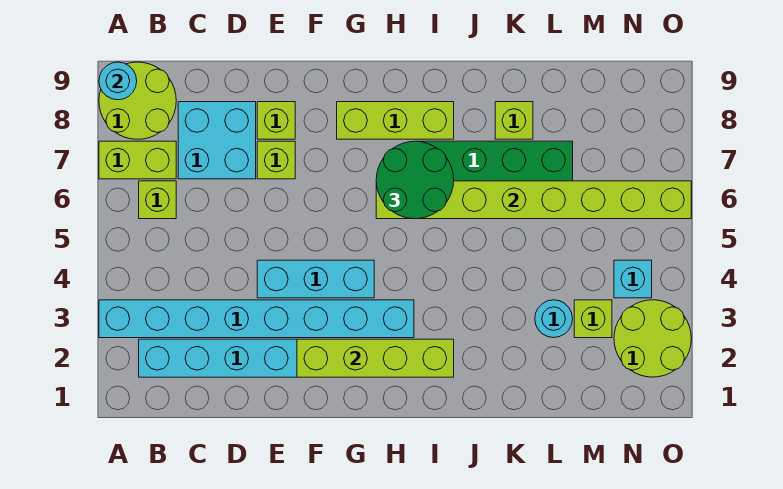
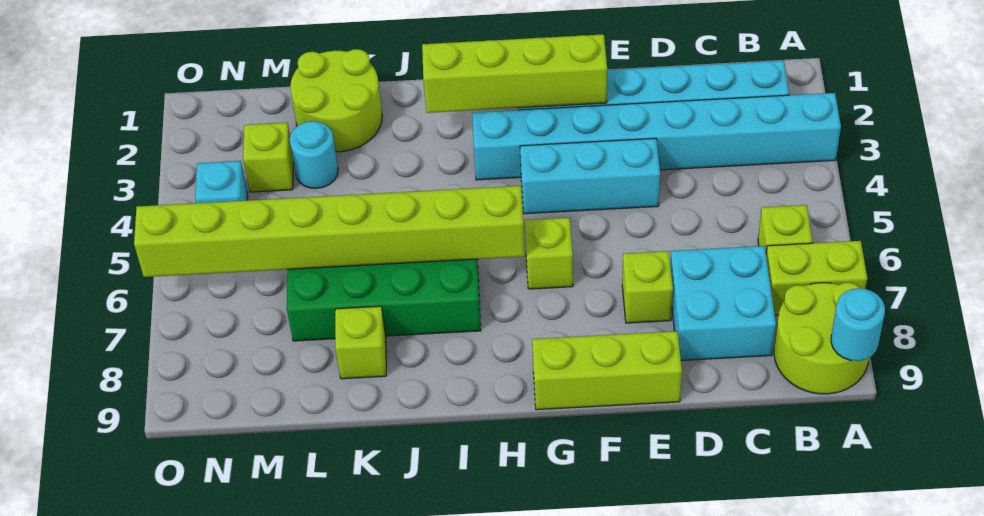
lime 1x1 brick [257,102,295,139] -> lime 1x1 brick moved to [525,218,573,289]
lime 1x3 brick [337,102,454,139] -> lime 1x3 brick moved to [532,331,682,410]
green 2x2 round brick [376,141,454,219] -> none
lime 2x2 round brick [614,300,691,377] -> lime 2x2 round brick moved to [290,49,382,152]

